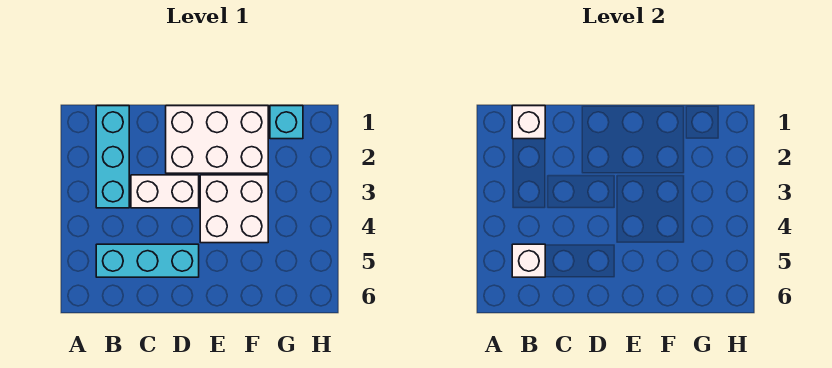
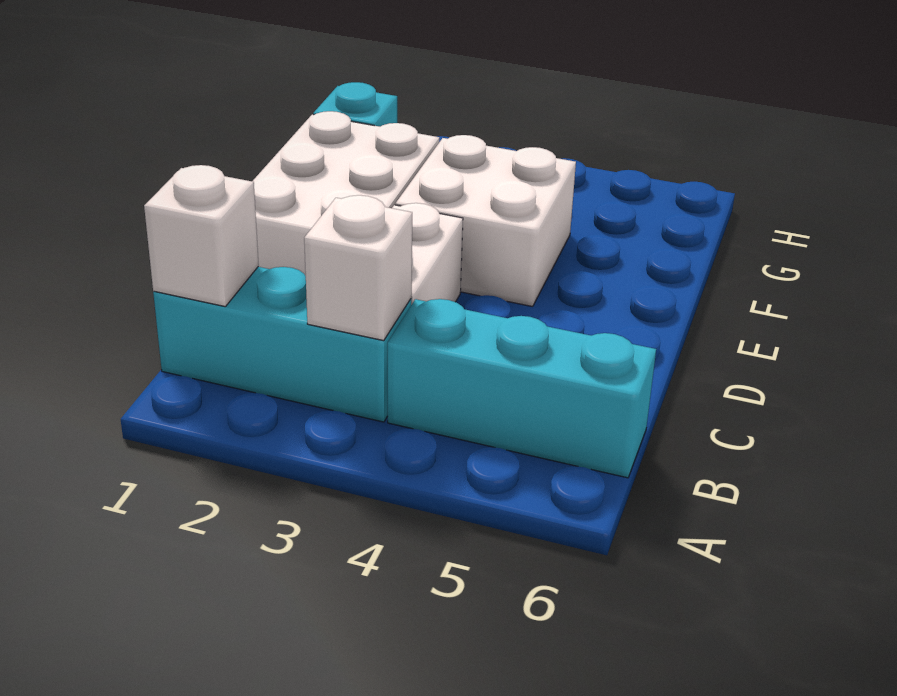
cyan 1x3 brick [96,244,199,277] -> cyan 1x3 brick turned to [388,299,656,478]
white 1x1 brick [512,244,545,277] -> white 1x1 brick moved to [304,195,412,341]

